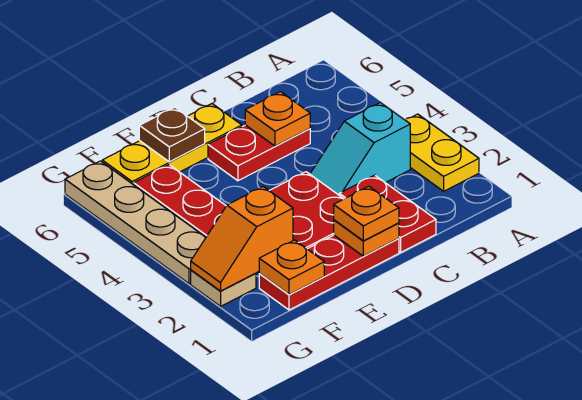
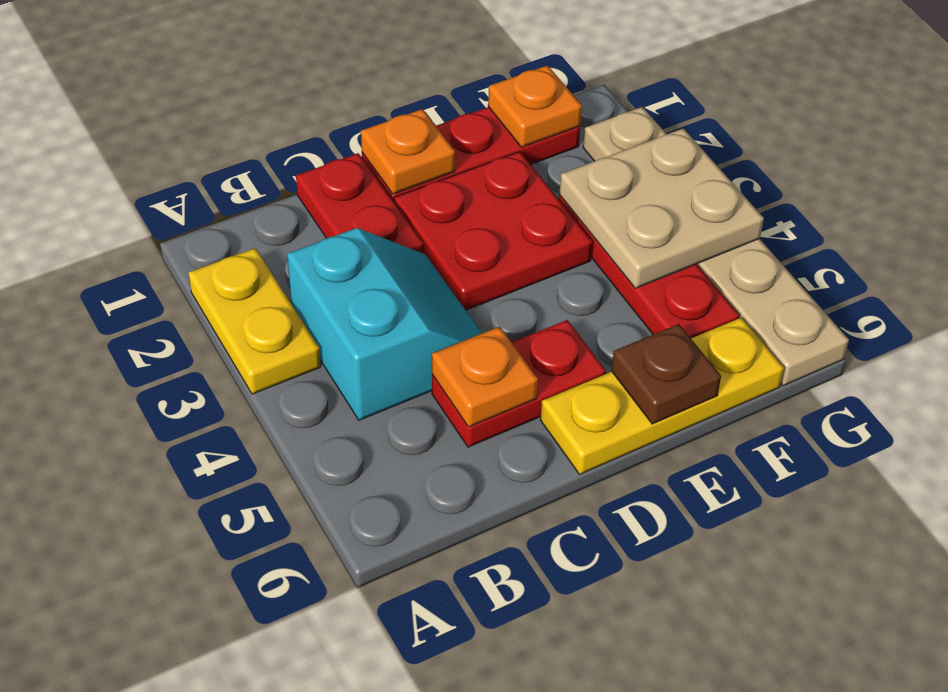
cyan 1x2 slope [310,103,410,195] -> cyan 2x2 slope [287,228,482,420]
orange 1x1 plate [334,186,399,241] -> none
orange 1x2 slope [191,187,293,291] -> none
none -> tan 2x2 plate [559,128,764,288]

